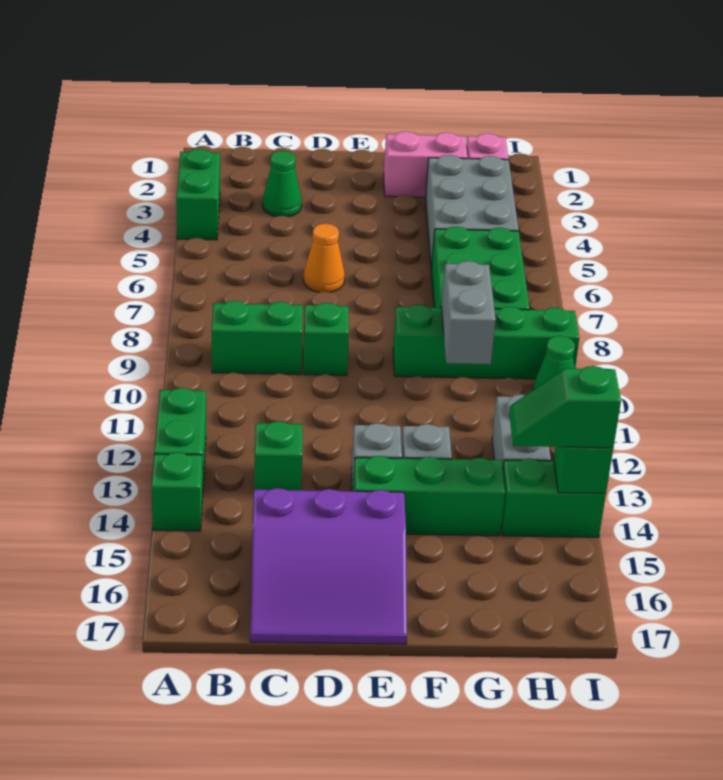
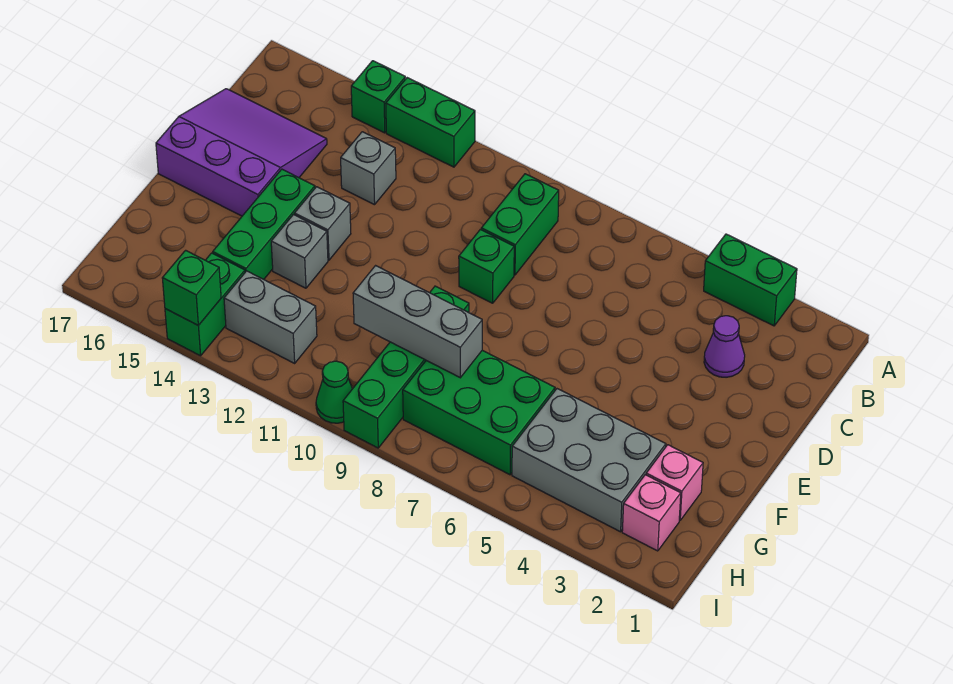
green 1x1 cone [262,151,302,217] -> purple 1x1 cone [704,316,745,377]
green 1x1 brick [254,421,302,490] -> grey 1x1 brick [341,132,396,205]
purple 3x3 slope [250,488,407,644] -> purple 3x3 slope turned to [156,89,327,216]
orange 1x1 cone [303,223,345,292] -> none
pink 1x2 brick [384,131,467,197] -> pink 1x1 brick [646,445,703,520]
grey 1x2 brick [441,261,496,364] -> grey 1x3 brick [353,266,482,378]
green 1x2 slope [509,366,621,448] -> none

